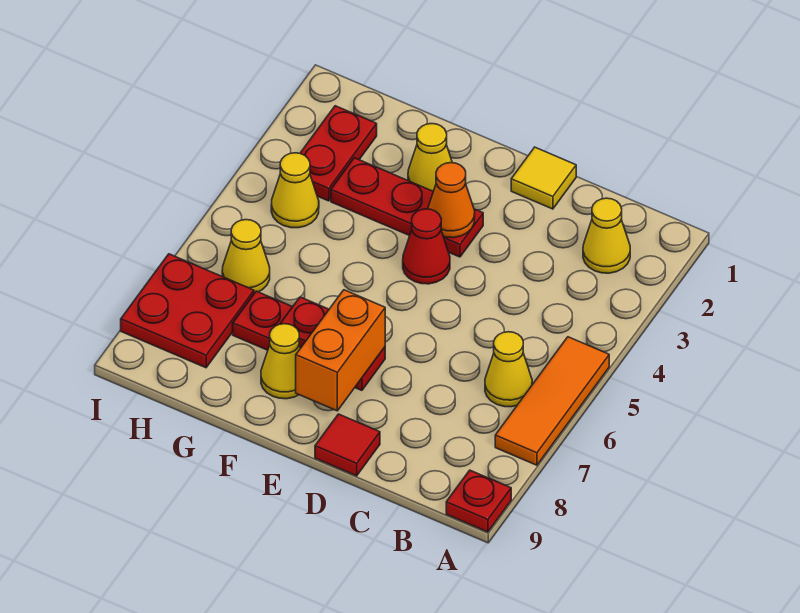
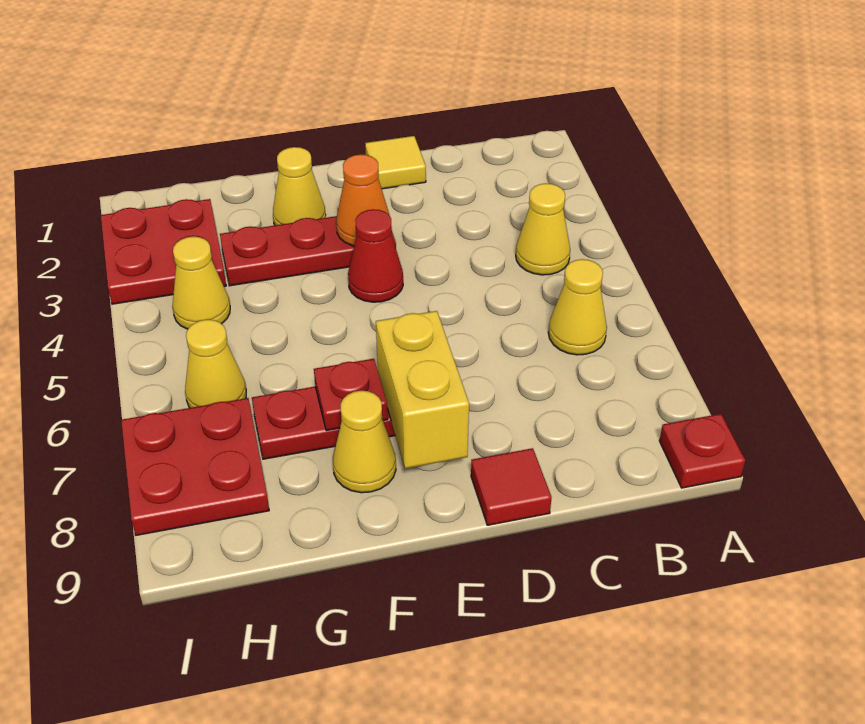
orange 1x3 tile [495,337,609,465] -> none
yellow 1x1 cone [583,198,630,273] -> yellow 1x1 cone moved to [516,183,570,275]
orange 1x2 brick [296,290,385,411] -> yellow 1x2 brick [376,311,469,469]
red 1x2 plate [300,106,377,201] -> red 2x2 plate [101,199,226,304]

